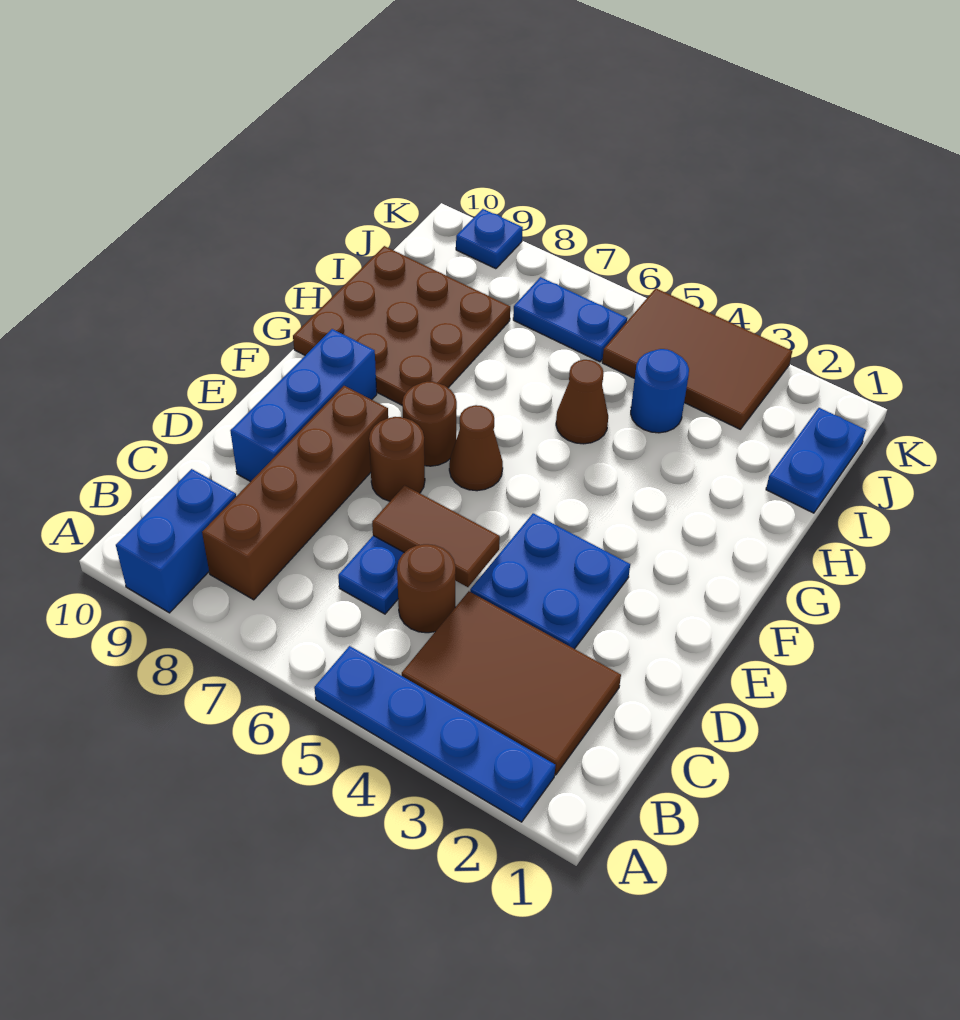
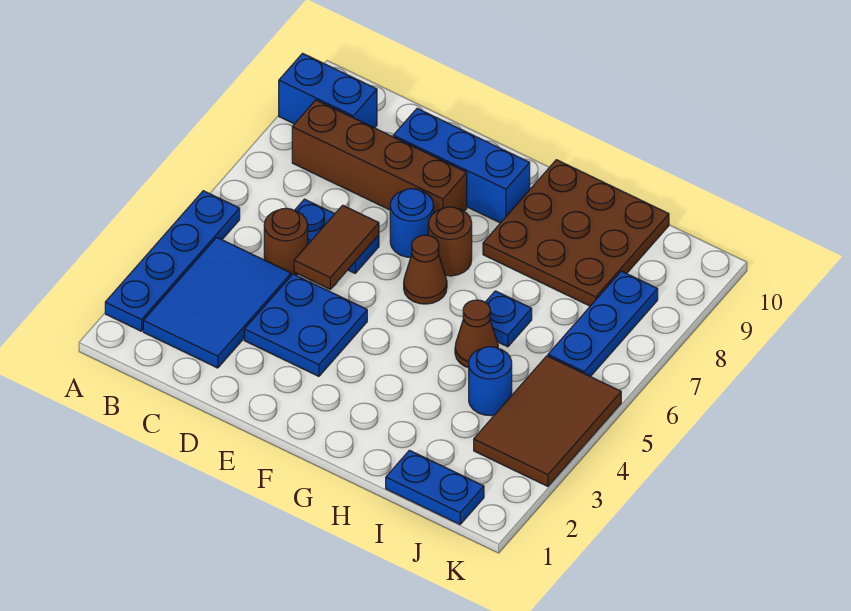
brown 2x3 tile [402,591,621,775] -> blue 2x3 tile [143,237,291,368]
brown 1x1 round brick [369,417,425,501] -> blue 1x1 round brick [390,189,434,257]
blue 1x2 plate [513,277,627,362] -> blue 1x3 plate [548,271,658,377]
blue 1x1 plate [456,209,523,269] -> blue 1x1 plate moved to [486,291,532,347]

